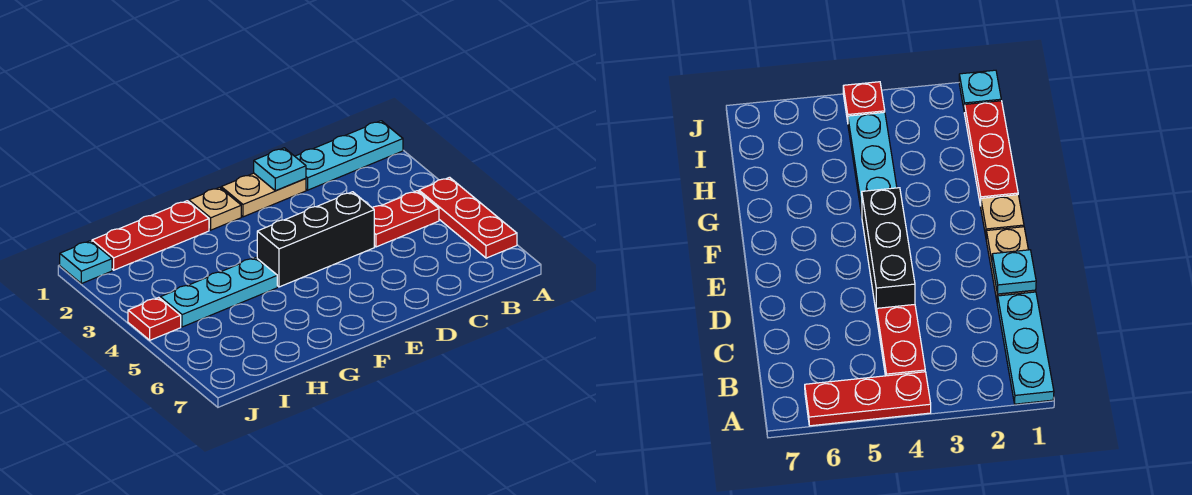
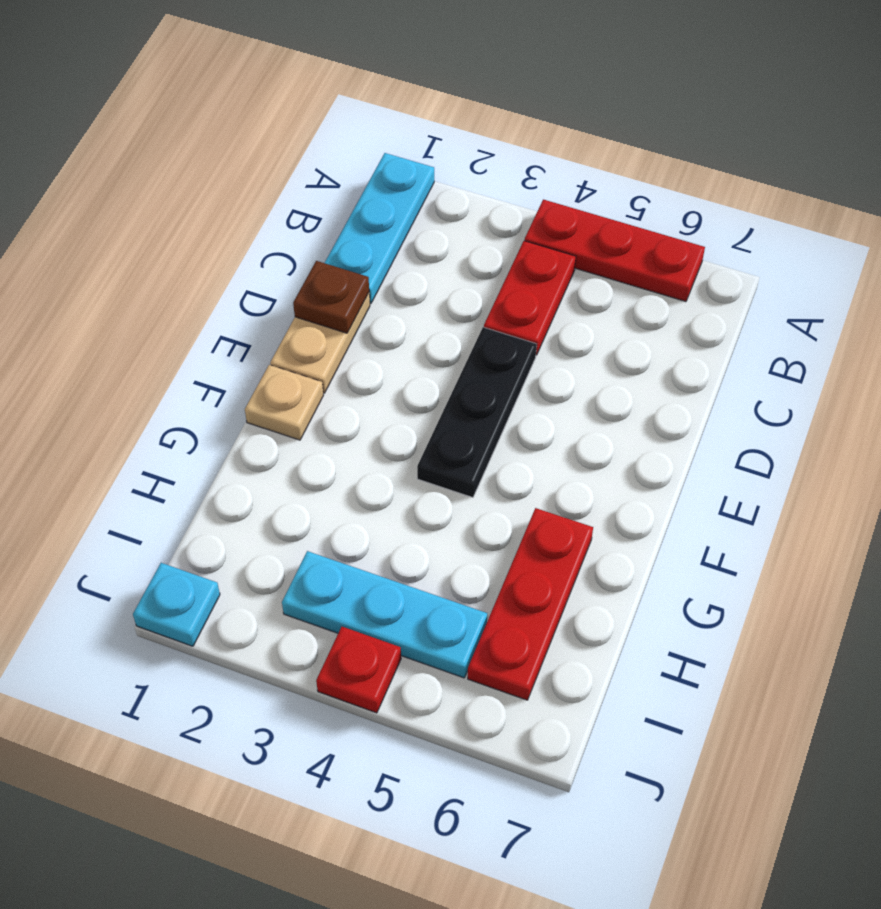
cyan 1x1 plate [254,148,306,191] -> brown 1x1 plate [293,261,369,333]
black 1x3 brick [257,192,374,287] -> black 1x3 plate [417,327,537,497]
red 1x3 plate [92,201,209,270] -> red 1x3 plate moved to [468,508,593,700]
cyan 1x3 plate [160,257,277,327] -> cyan 1x3 plate turned to [282,551,487,678]

